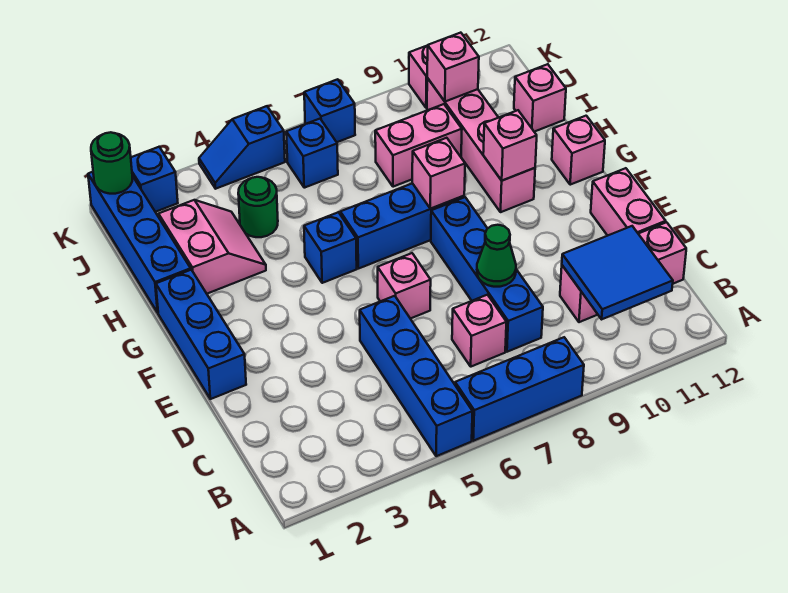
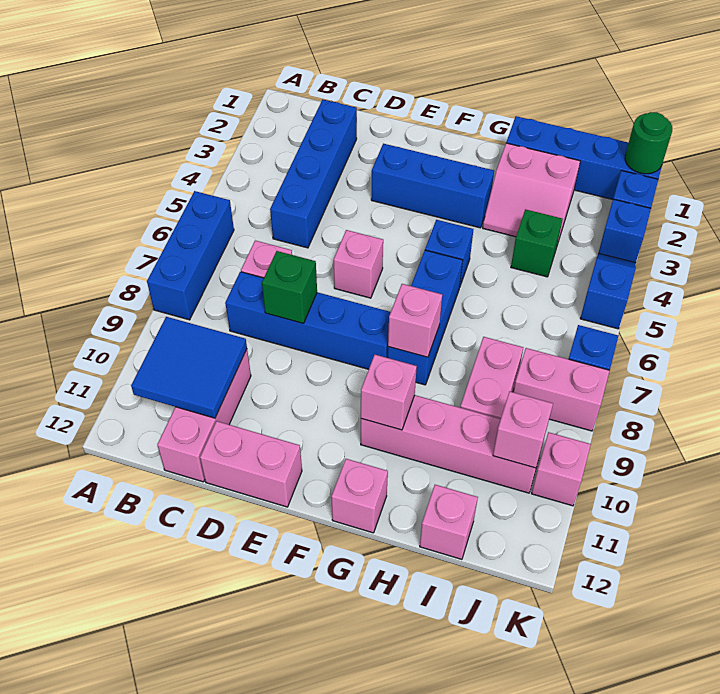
blue 1x4 brick [360,296,473,456] -> blue 1x4 brick turned to [270,100,357,248]
green 1x1 cone [477,225,516,287] -> green 1x1 brick [262,251,317,323]
blue 1x3 brick [156,270,246,399] -> blue 1x3 brick moved to [371,144,494,228]
green 1x1 round brick [238,177,278,237] -> green 1x1 brick [511,209,563,277]
blue 1x1 brick [286,119,338,188] -> blue 1x1 brick moved to [599,199,651,263]
none -> pink 1x2 brick [513,348,610,431]

